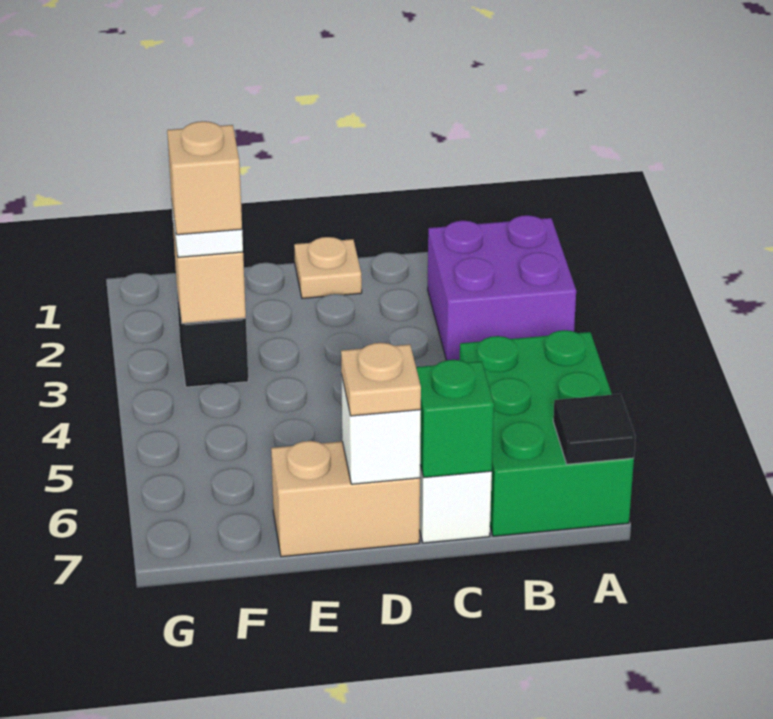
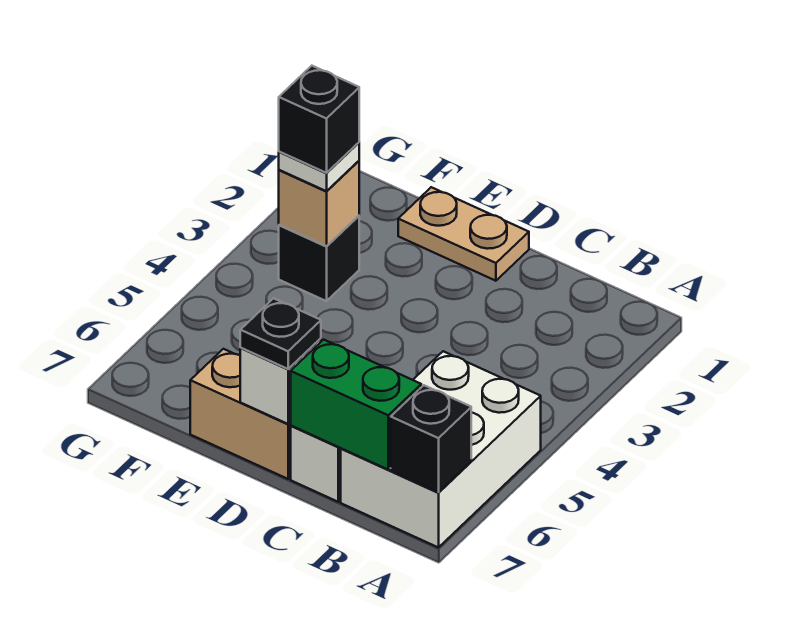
purple 2x2 brick [428,215,576,360] -> none
green 2x3 brick [460,330,634,536] -> white 2x3 brick [341,351,541,548]
black 1x1 tile [553,394,636,464] -> black 1x1 brick [391,385,471,493]
green 1x1 brick [416,360,494,478] -> green 1x2 brick [291,340,421,469]
tan 1x1 plate [294,237,362,298] -> tan 1x2 plate [398,187,529,281]
tan 1x1 plate [341,343,421,416] -> black 1x1 plate [240,298,321,369]
tan 1x1 brick [167,121,242,235] -> black 1x1 brick [279,66,359,173]

